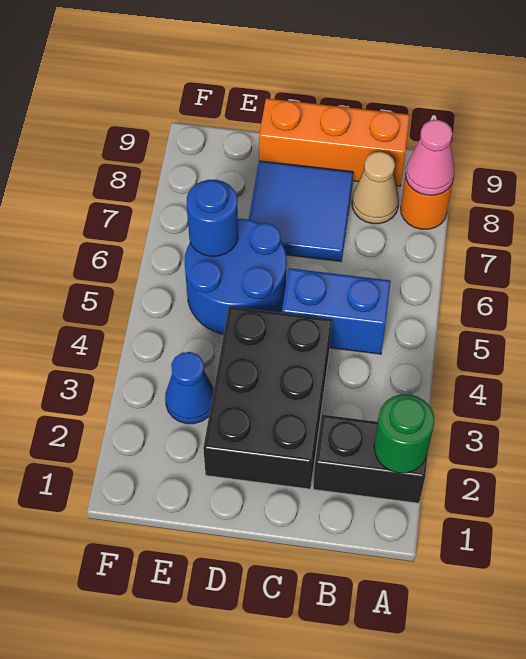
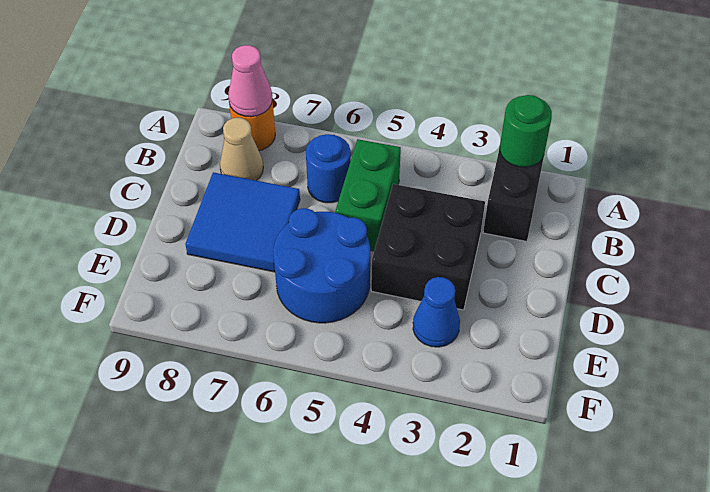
blue 1x2 brick [282,268,391,354] -> green 1x2 brick [335,139,401,251]
orange 1x3 brick [259,98,410,186] -> none
black 2x3 brick [203,307,332,489] -> black 2x2 brick [371,184,485,310]
blue 1x1 round brick [187,180,238,256] -> blue 1x1 round brick moved to [306,134,351,203]

